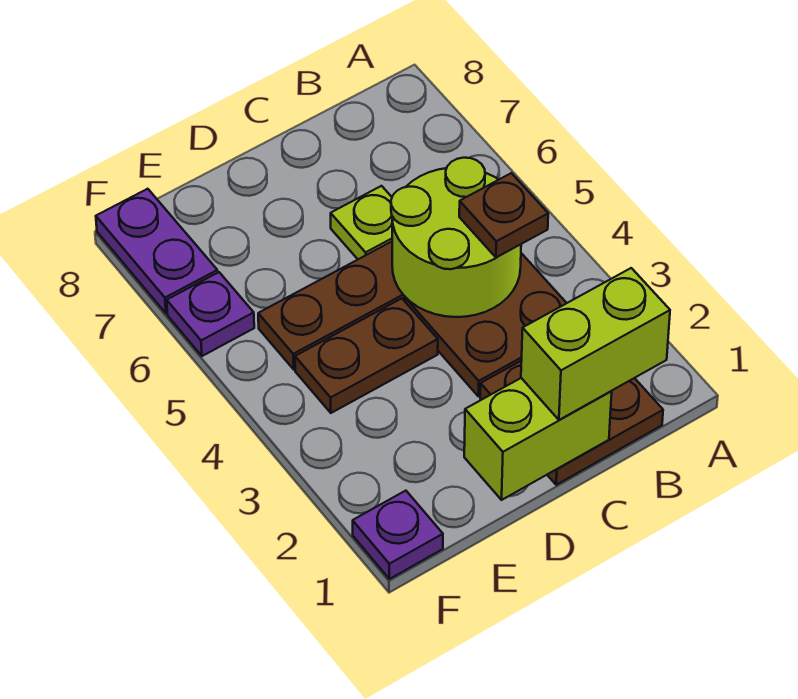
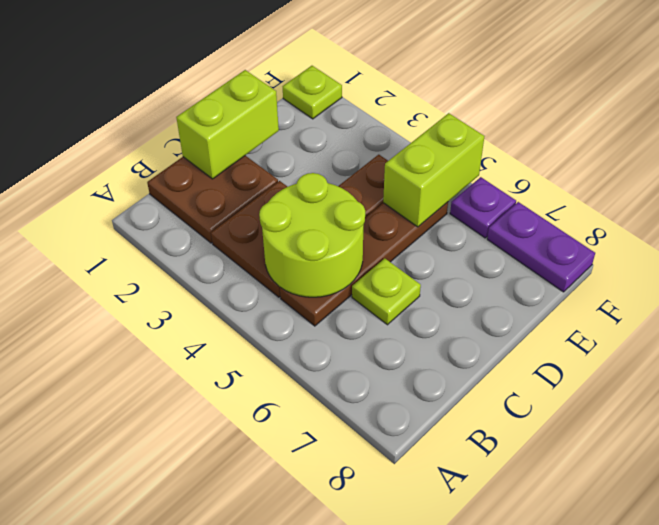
lime 1x2 brick [521,268,670,420] -> lime 1x2 brick moved to [383,113,485,227]
brown 1x1 plate [459,173,548,258] -> none
purple 1x1 plate [353,491,443,579] -> lime 1x1 plate [283,66,342,119]

